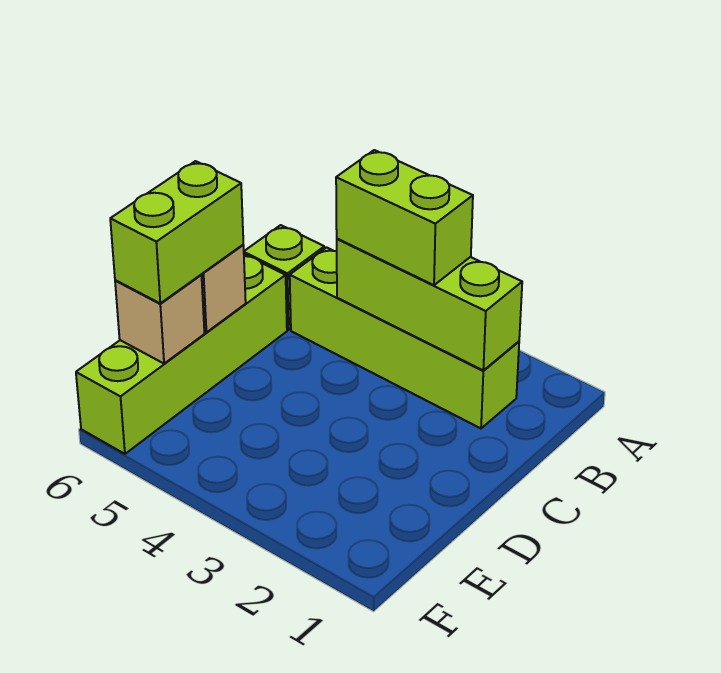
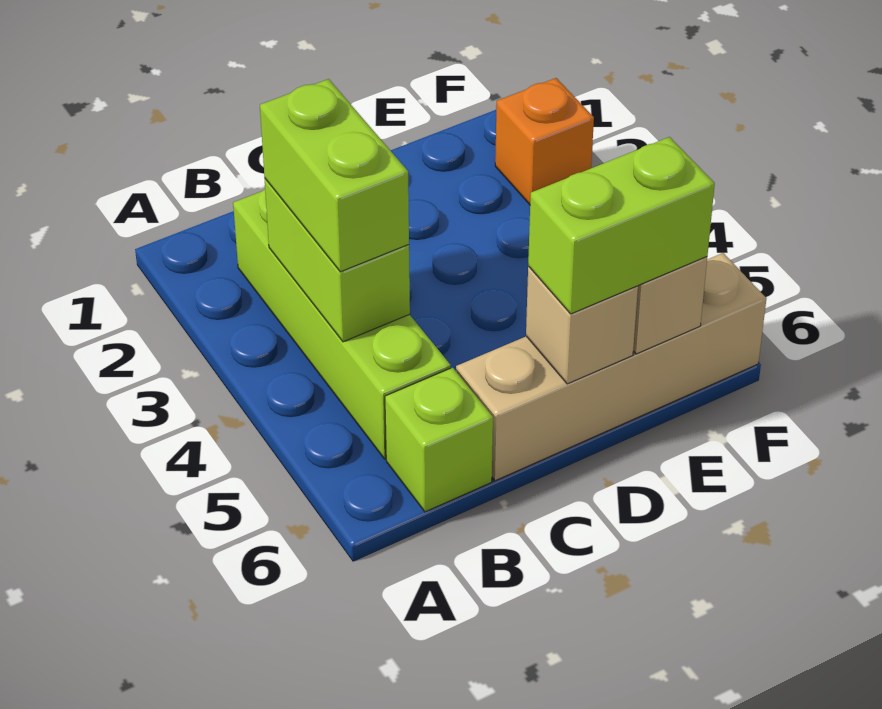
lime 1x3 brick [337,239,522,370] -> lime 1x2 brick [265,179,410,342]
lime 1x4 brick [76,254,287,454] -> tan 1x4 brick [456,253,766,481]
none -> orange 1x1 brick [495,78,594,205]

